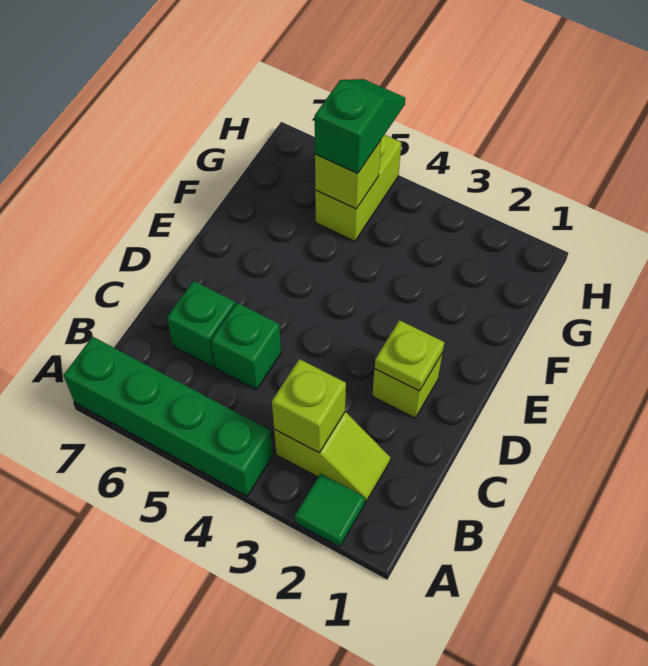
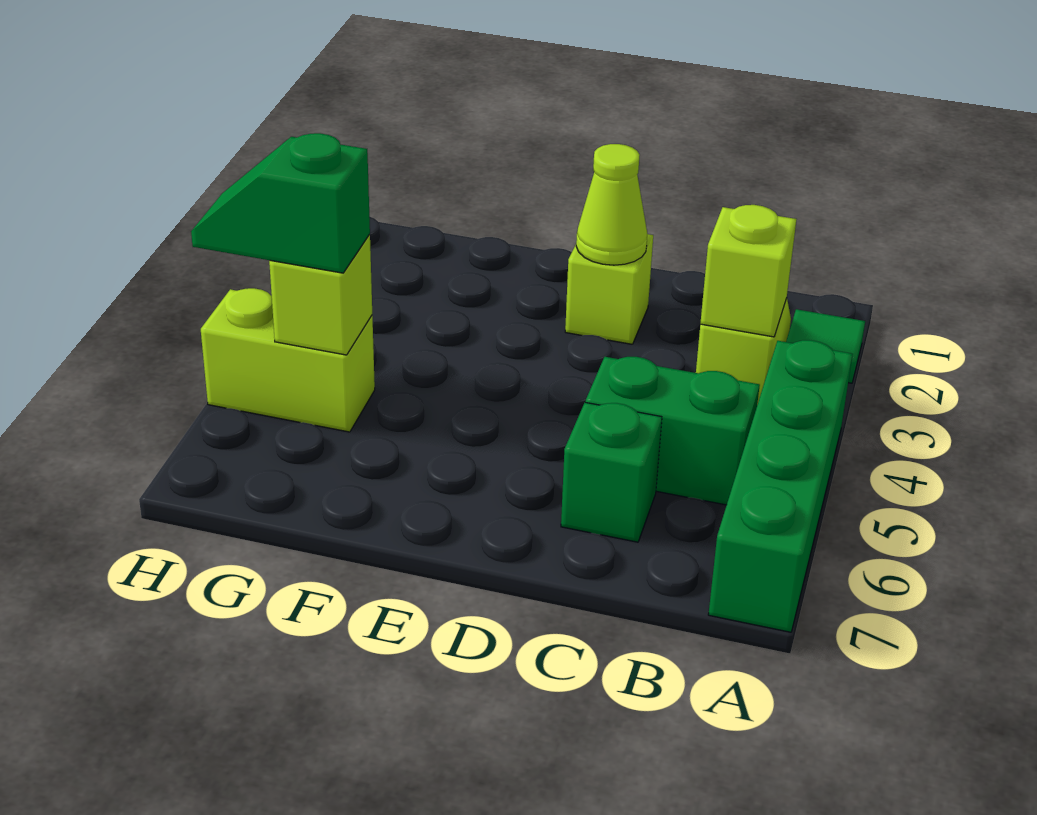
green 1x1 brick [211,303,281,390] -> green 1x2 brick [586,357,760,505]
lime 1x1 plate [375,320,444,391] -> lime 1x1 cone [576,144,647,265]

